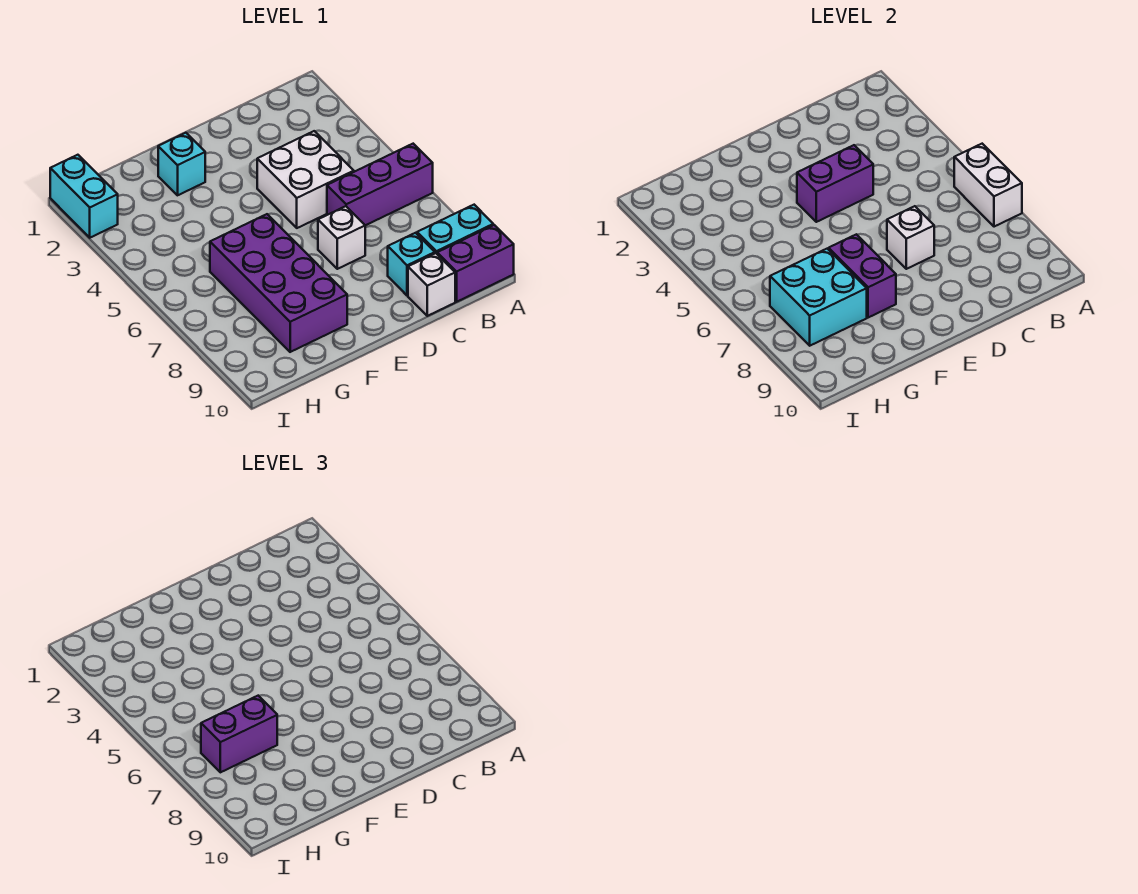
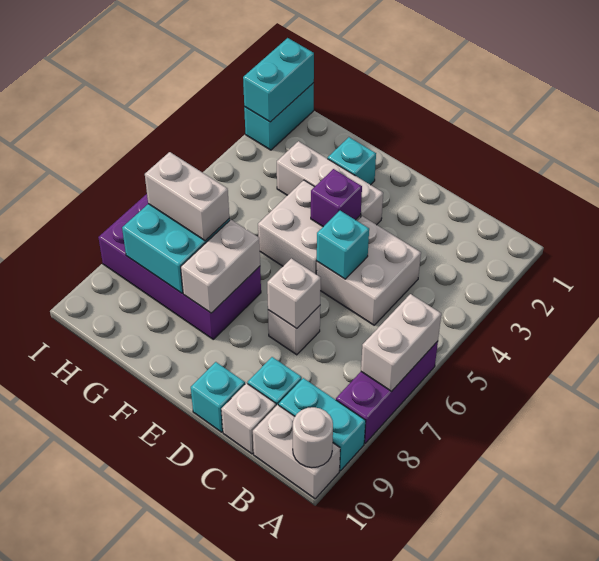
purple 1x3 brick [327,144,433,225] -> purple 1x3 brick turned to [336,341,438,443]
purple 1x2 brick [437,225,514,302] -> white 1x2 brick [253,405,340,499]
none -> white 1x1 round brick [293,407,333,468]
purple 1x2 brick [797,145,873,222] -> purple 1x1 brick [311,169,362,227]
none -> cyan 1x1 brick [317,211,369,279]
none -> cyan 1x1 brick [191,362,245,432]
none -> white 1x3 brick [277,141,383,225]
none -> white 2x2 brick [258,180,361,274]
purple 2x4 brick [210,214,347,352] -> purple 2x4 brick turned to [98,194,261,339]
purple 1x2 brick [829,234,896,318] -> white 1x2 brick [181,220,260,313]
purple 1x2 brick [201,696,277,772] -> white 1x2 brick [145,152,229,241]
none -> cyan 1x2 brick [243,38,314,122]

